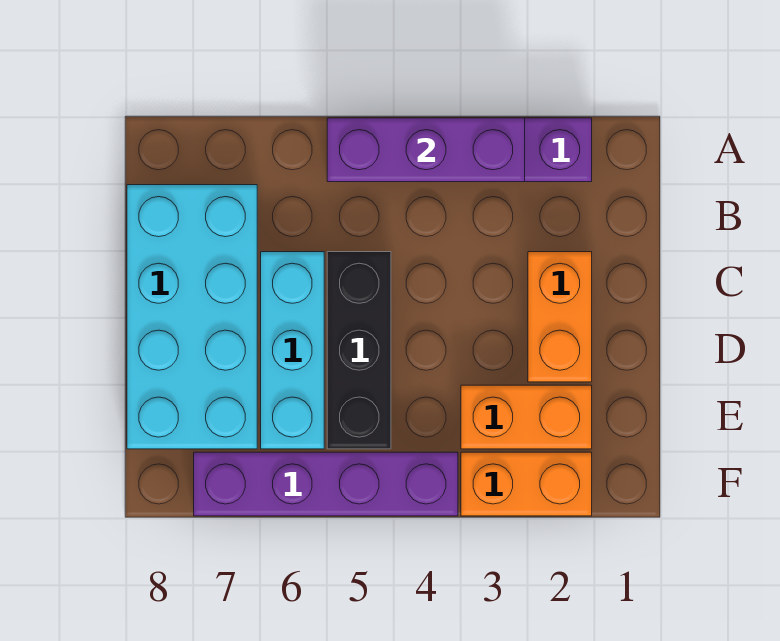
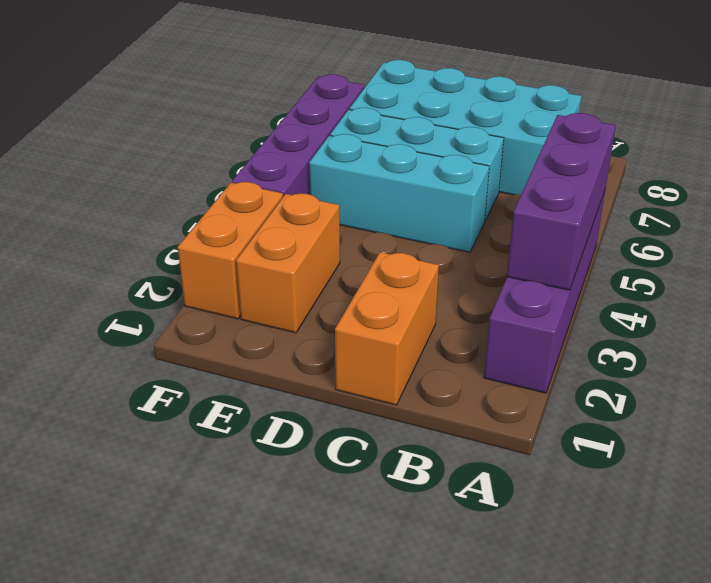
orange 1x2 brick [528,252,592,382] -> orange 1x2 brick turned to [335,252,439,405]
black 1x3 brick [327,252,391,449] -> cyan 1x3 brick [309,134,489,252]

